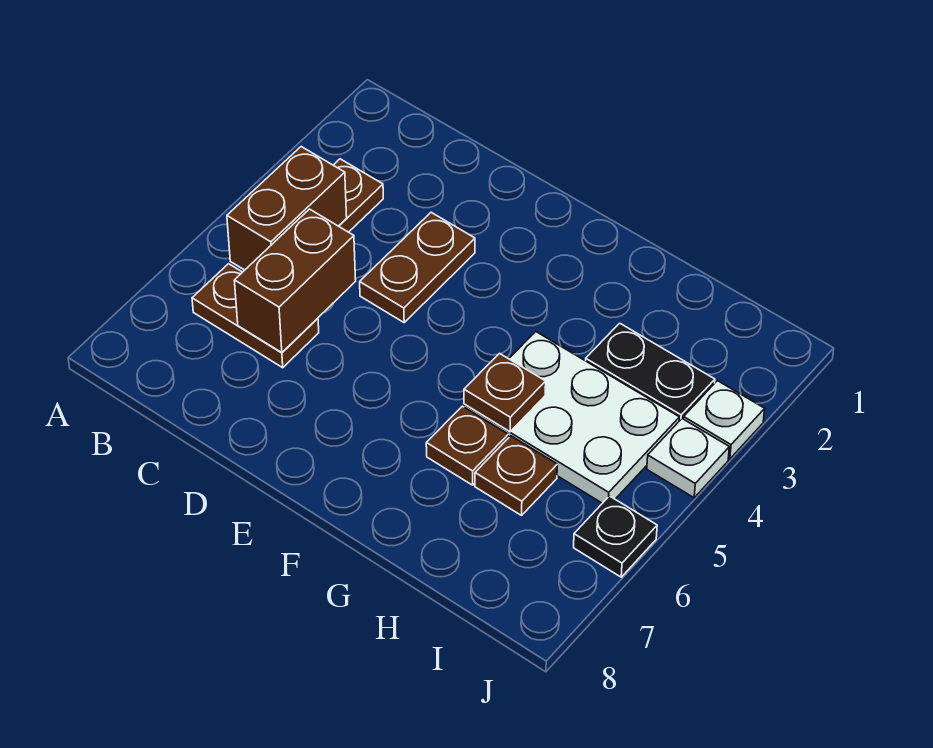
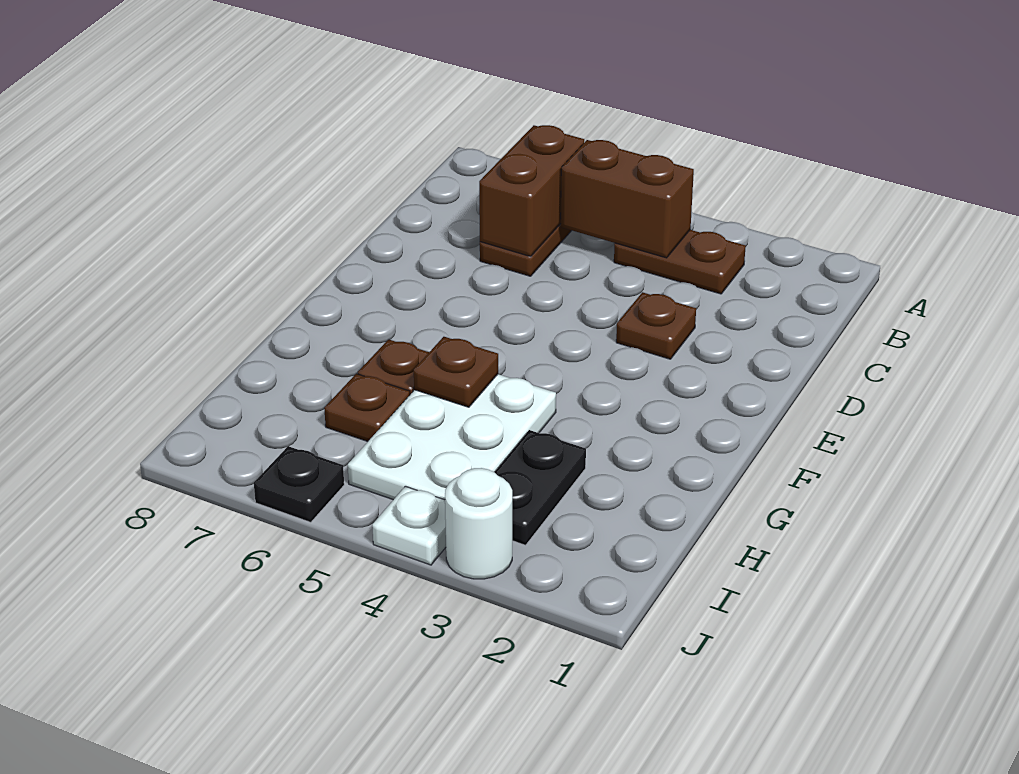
brown 1x2 brick [234,209,356,353] -> brown 1x2 brick turned to [479,125,584,256]
brown 1x2 plate [360,212,475,322] -> brown 1x1 plate [616,292,696,359]
white 1x1 plate [683,381,765,459] -> white 1x1 round brick [445,468,512,579]

